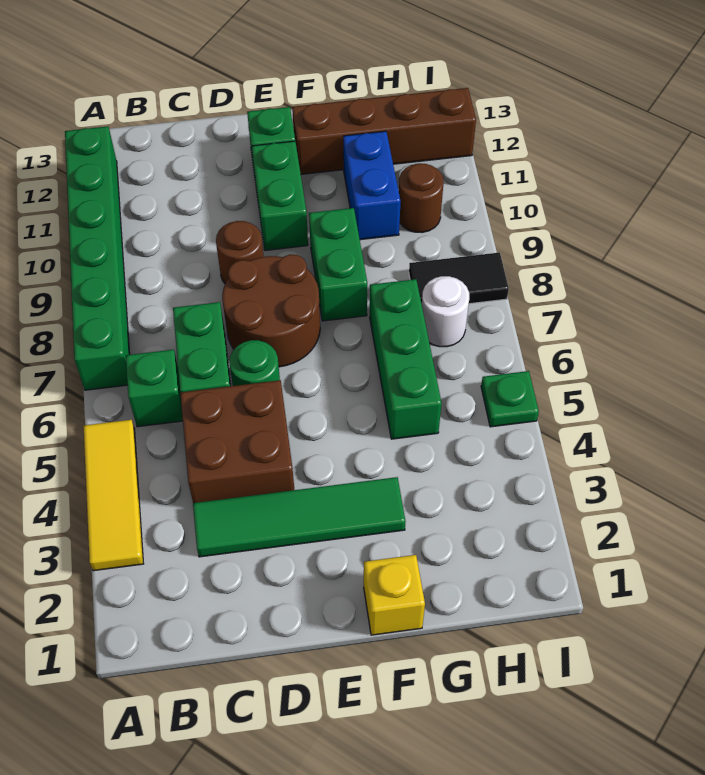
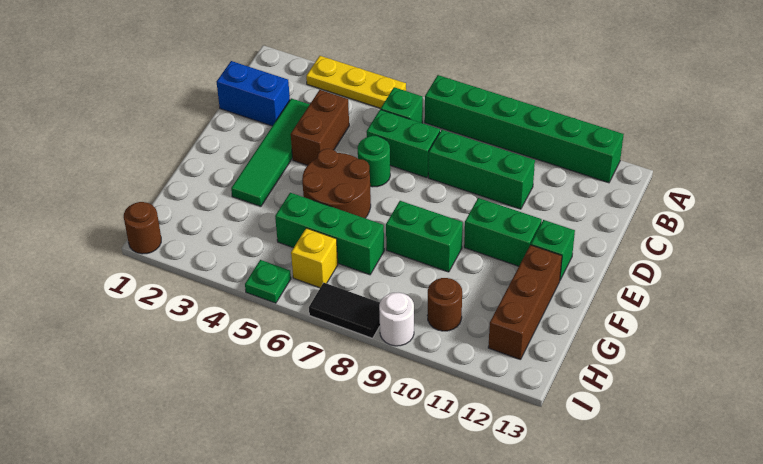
yellow 1x3 tile [84,420,144,571] -> yellow 1x3 plate [306,56,406,108]
brown 2x2 brick [180,380,294,503] -> brown 1x2 brick [291,90,349,165]
none -> green 1x3 brick [428,130,535,209]
brown 2x2 round brick [222,254,320,367] -> brown 2x2 round brick moved to [302,149,371,218]
brown 1x1 round brick [216,221,264,283] -> brown 1x1 round brick moved to [124,202,161,254]
yellow 1x1 brick [364,555,425,635] -> yellow 1x1 brick moved to [291,228,338,288]
brown 1x4 brick [292,88,476,174] -> brown 1x3 brick [488,245,562,360]
blue 1x2 brick [343,131,401,240] -> blue 1x2 brick moved to [217,61,290,126]
white 1x1 round brick [422,276,469,347] -> white 1x1 round brick moved to [379,293,414,346]
black 1x2 tile [409,252,509,304] -> black 1x2 tile turned to [309,283,380,338]

